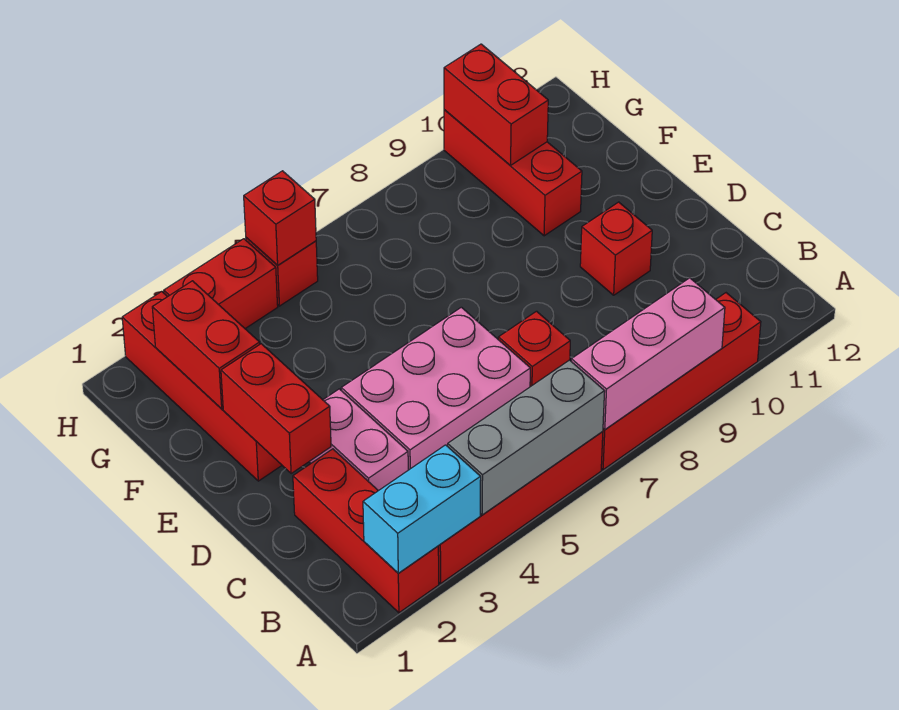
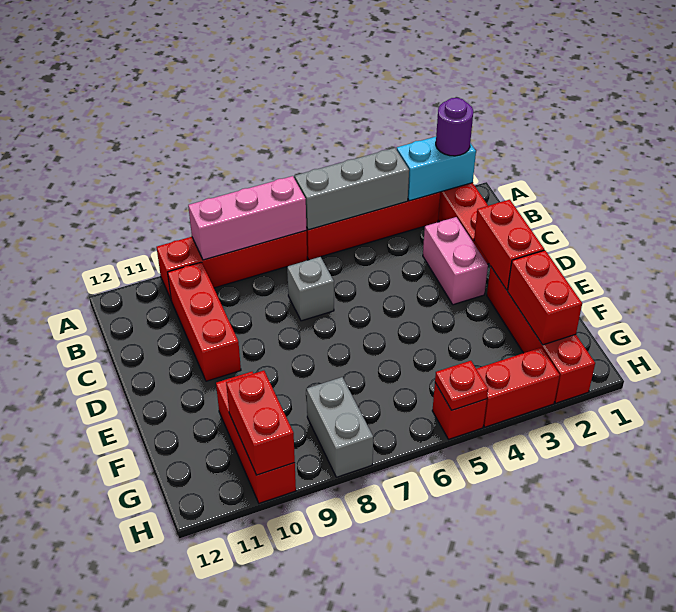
none -> purple 1x1 round brick [436,98,473,156]
pink 2x3 brick [341,307,530,470] -> none
red 1x1 brick [498,311,570,387] -> grey 1x1 brick [287,257,334,321]
red 1x1 brick [580,202,652,295] -> red 1x3 brick [168,262,241,381]
none -> grey 1x2 brick [307,377,373,477]
red 1x1 brick [244,171,316,265] -> red 1x1 plate [435,361,488,410]

